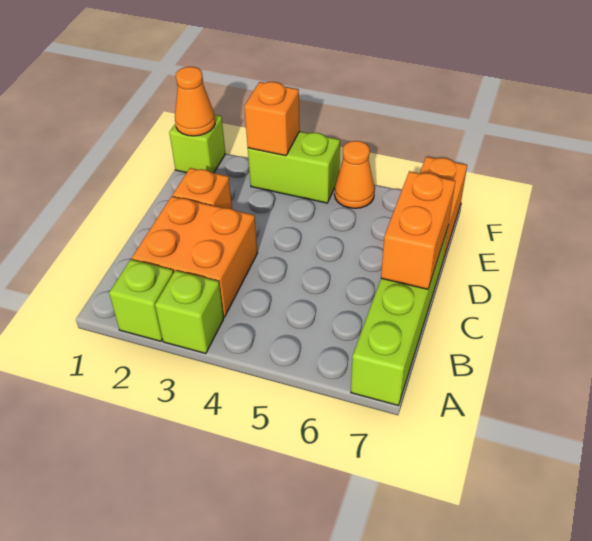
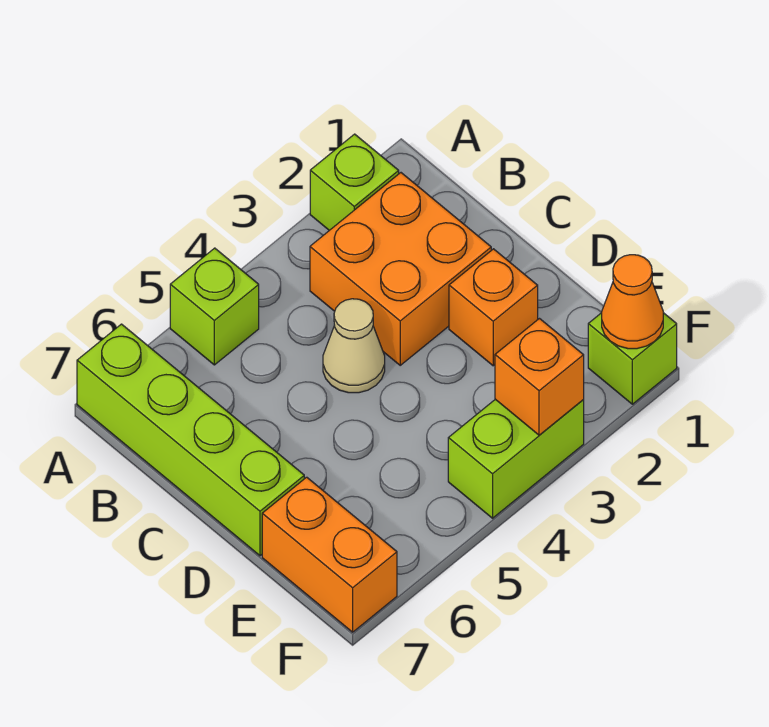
lime 1x1 brick [155,270,224,354] -> lime 1x1 brick moved to [170,248,259,365]
none -> tan 1x1 cone [323,299,385,393]
orange 1x2 brick [381,171,455,289] -> none
orange 1x1 cone [334,141,375,208] -> none

